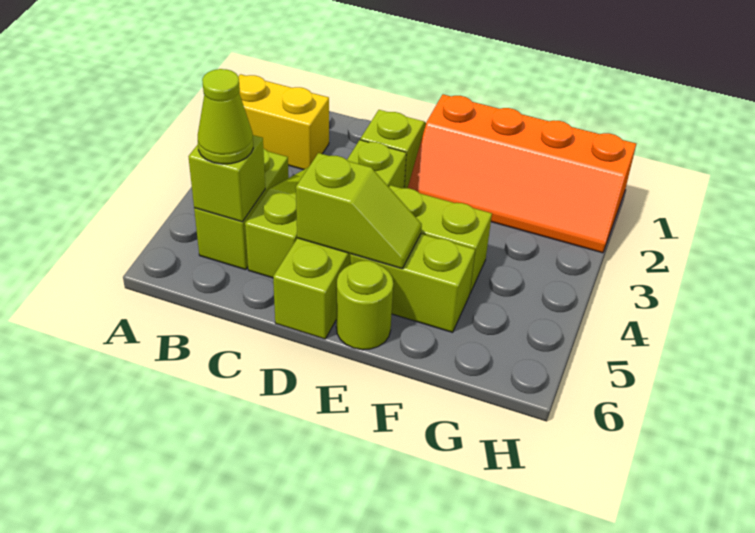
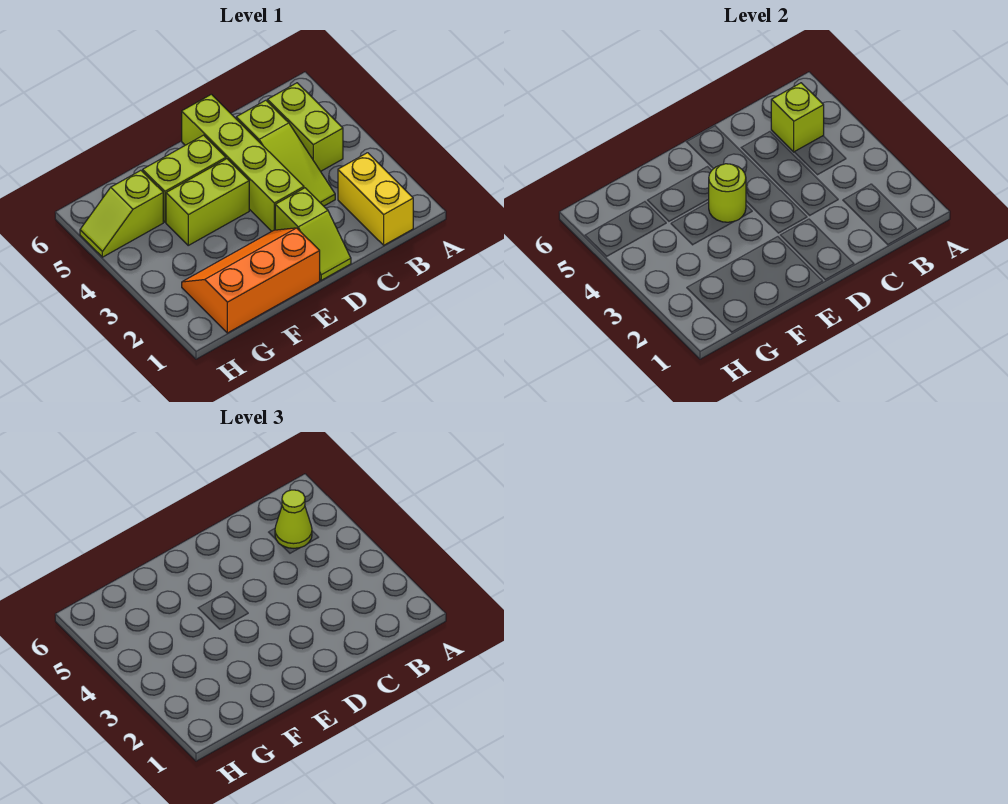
yellow 1x2 brick [238,74,329,170] -> yellow 1x2 brick turned to [338,153,413,245]
lime 1x2 slope [296,153,422,269] -> lime 1x2 slope moved to [80,170,163,257]
orange 2x4 slope [408,94,636,253] -> orange 2x3 slope [182,228,320,333]
lime 1x1 round brick [336,261,393,350] -> lime 1x1 round brick moved to [708,164,746,222]

